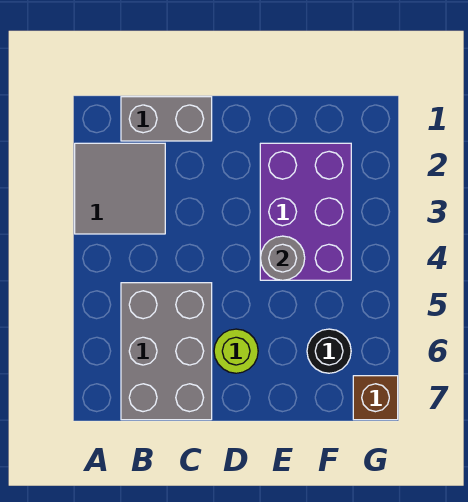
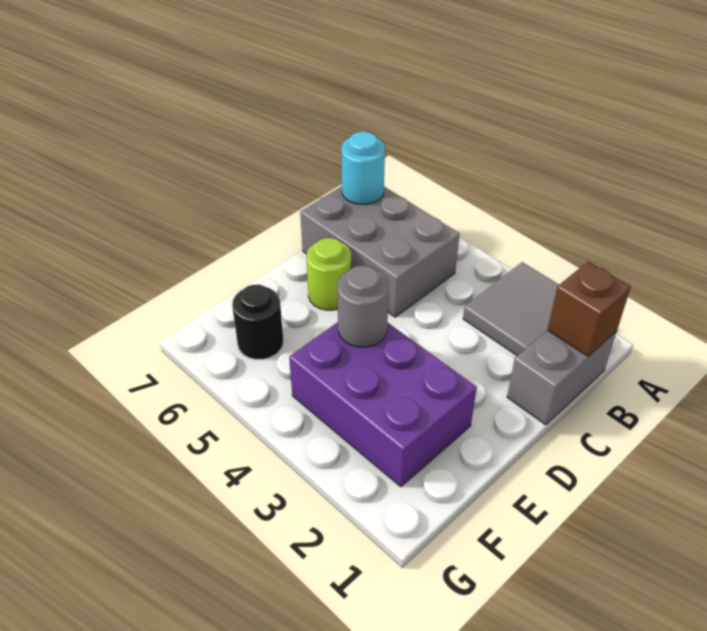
none -> cyan 1x1 round brick [341,132,385,204]
brown 1x1 brick [353,376,398,420] -> brown 1x1 brick moved to [547,262,631,356]

